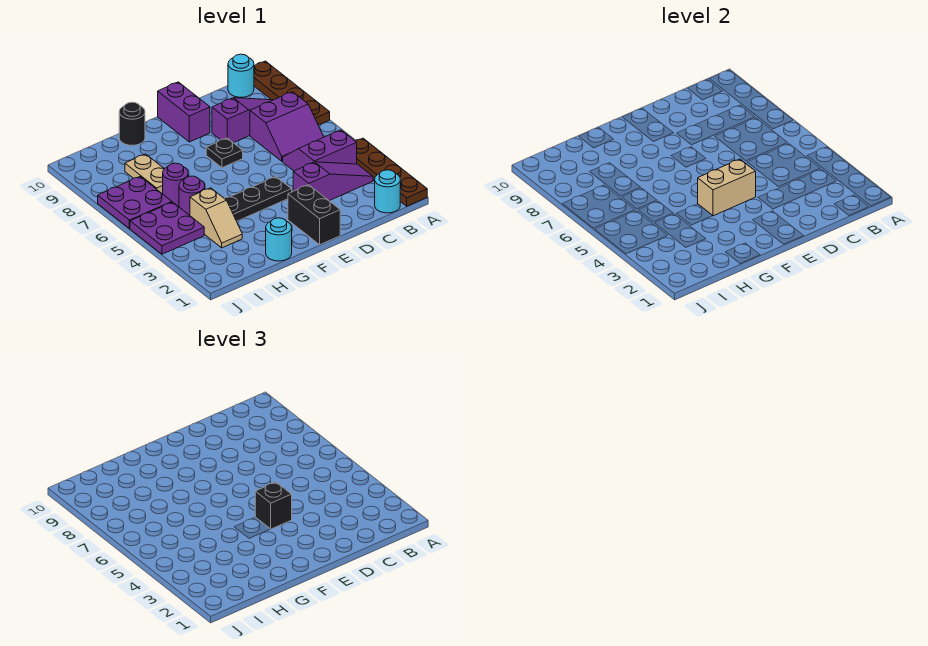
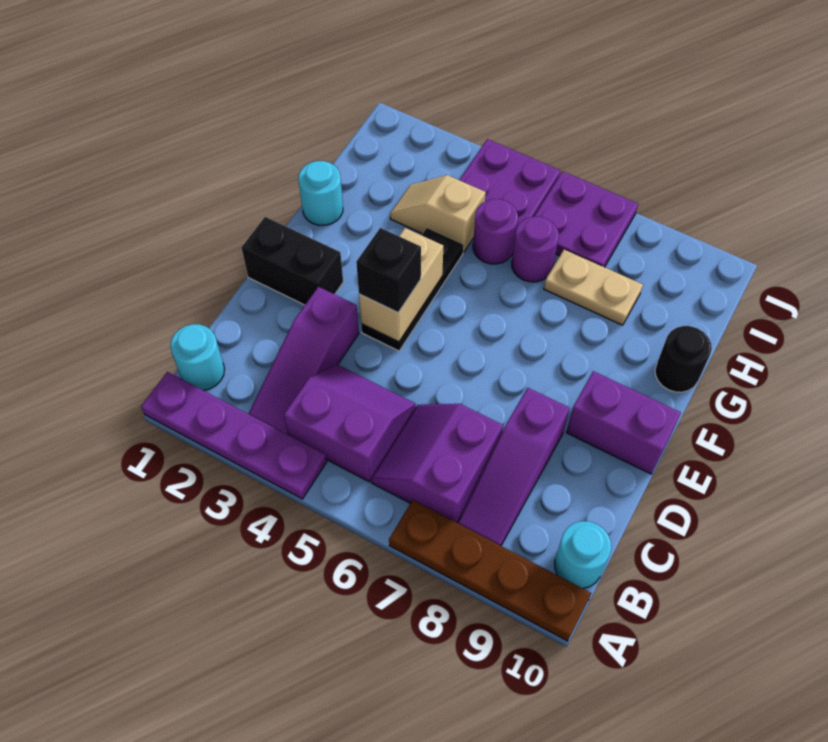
brown 1x4 plate [355,138,427,206] -> purple 1x4 plate [141,372,327,499]
purple 2x2 slope [283,130,357,171] -> purple 2x2 slope turned to [284,364,416,482]
black 1x1 plate [206,138,243,168] -> none

